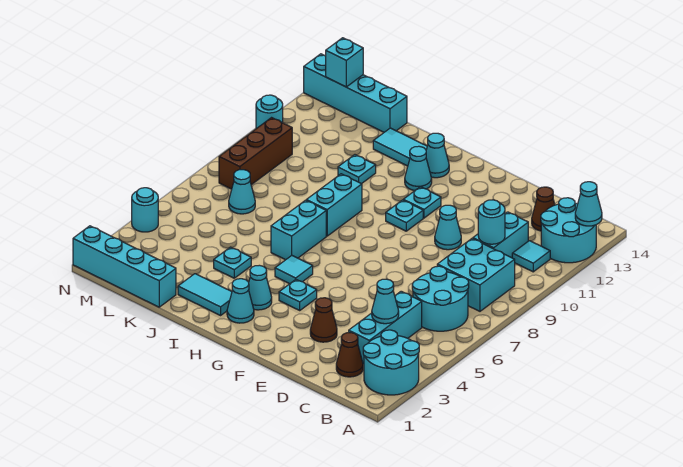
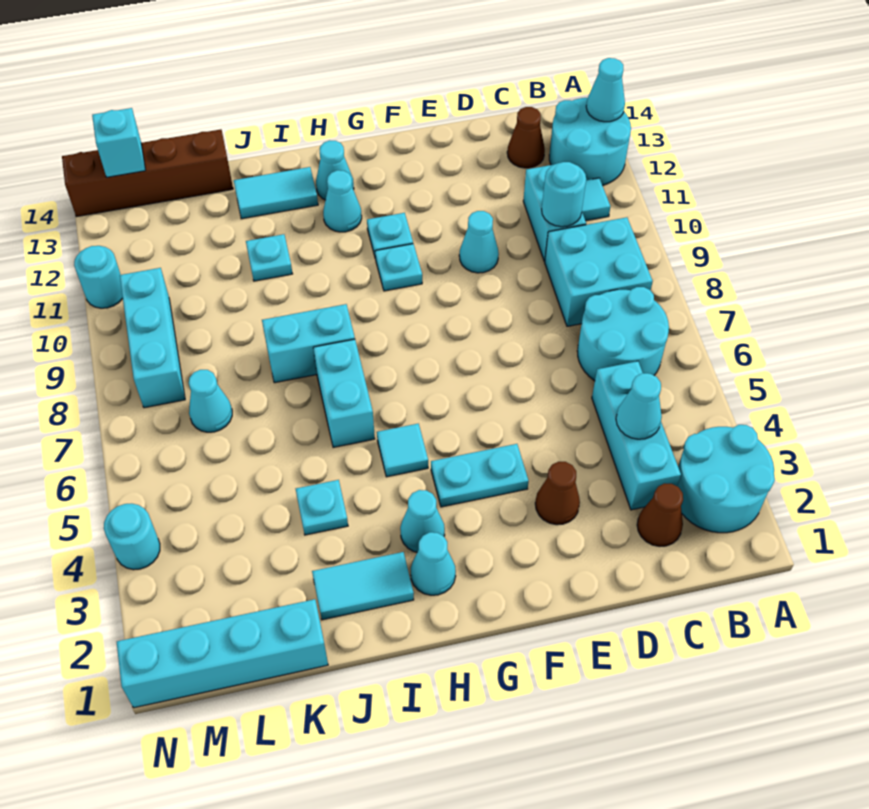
cyan 1x1 plate [279,280,317,310] -> cyan 1x2 plate [431,444,529,507]
cyan 1x2 brick [306,174,362,236] -> cyan 1x2 brick turned to [262,304,355,383]
cyan 1x4 brick [304,54,407,132] -> brown 1x4 brick [62,129,233,217]
brown 1x3 brick [219,118,292,189] -> cyan 1x3 brick [120,268,185,408]

